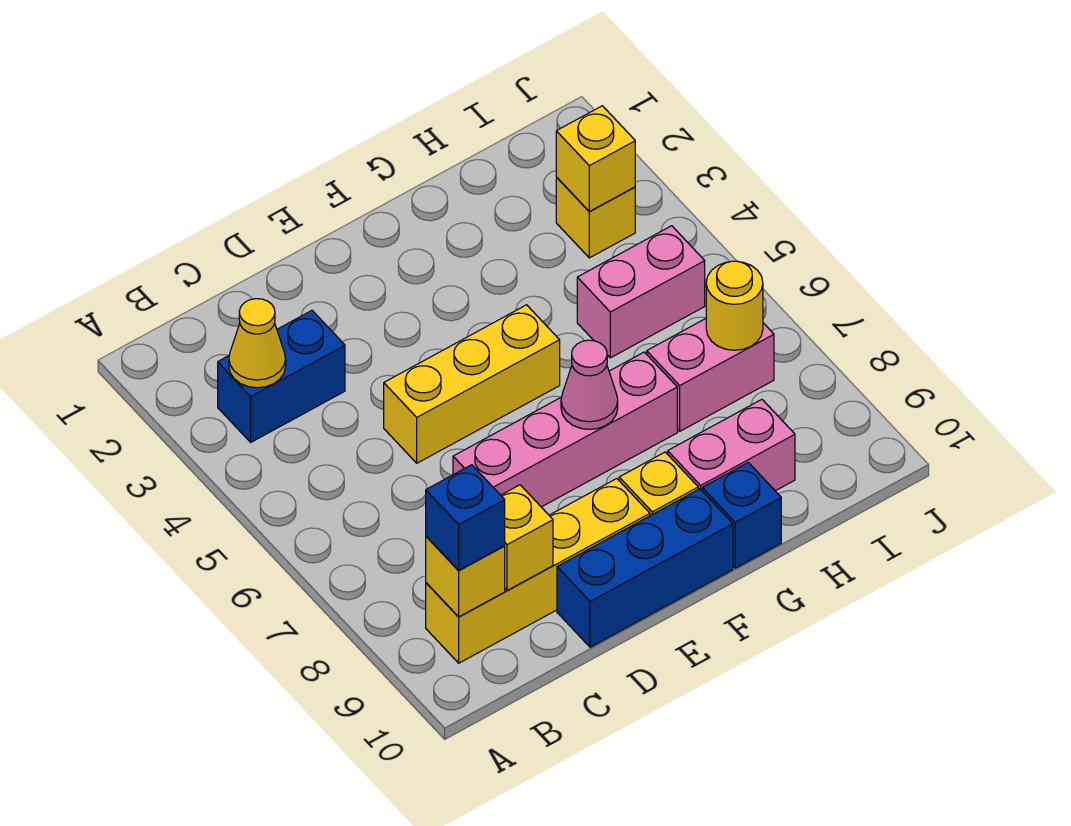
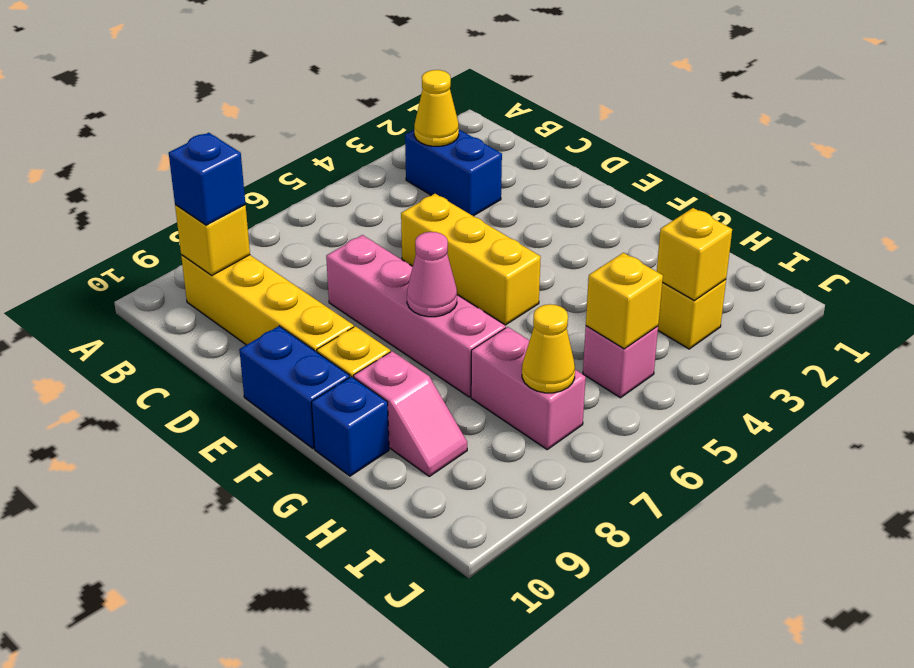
yellow 1x1 brick [501,485,553,590] -> yellow 1x1 brick moved to [586,253,663,349]
blue 1x3 brick [557,489,733,647] -> blue 1x2 brick [239,326,350,448]
pink 1x2 brick [668,399,795,491] -> pink 1x2 slope [353,351,467,476]
pink 1x2 brick [577,226,705,358] -> pink 1x1 brick [583,326,658,398]
yellow 1x1 round brick [706,261,763,350] -> yellow 1x1 cone [522,304,575,393]

